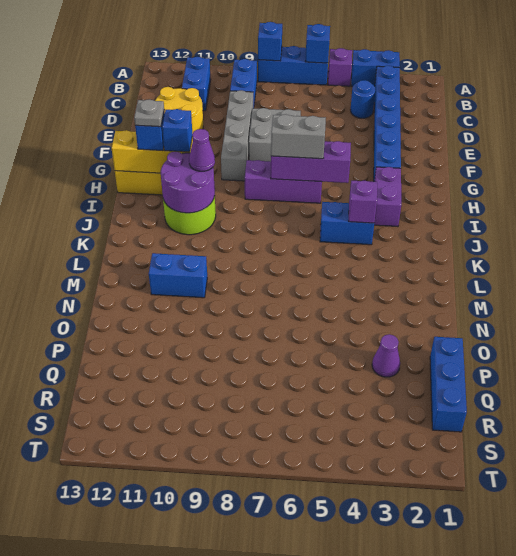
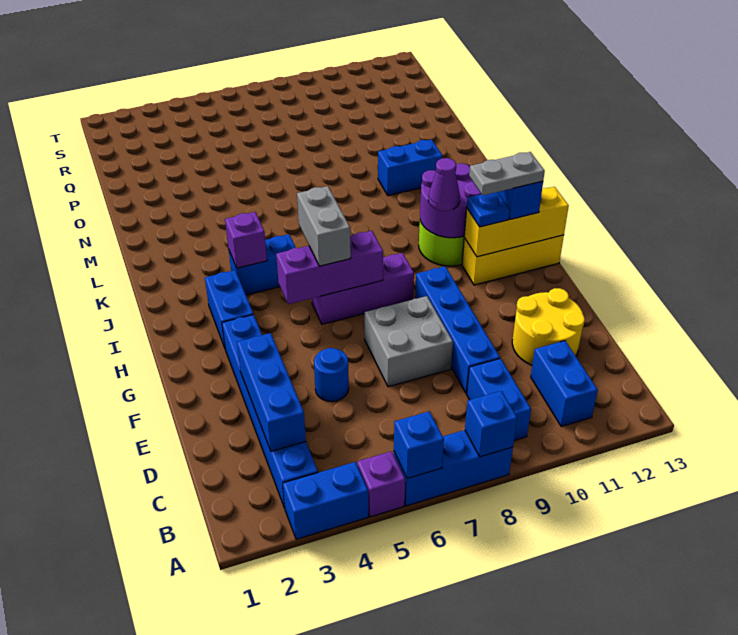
blue 1x1 round brick [351,80,375,118] -> blue 1x1 round brick moved to [314,348,349,402]
grey 1x4 brick [221,90,253,181] -> blue 1x4 brick [415,266,500,394]
purple 1x2 brick [374,167,401,227] -> blue 1x2 brick [205,270,253,348]
grey 1x2 brick [271,114,326,159] -> grey 1x2 brick turned to [297,186,351,266]
blue 1x1 brick [162,109,192,152] -> blue 1x1 plate [467,192,510,227]
grey 1x1 plate [134,99,164,127] -> grey 1x2 plate [469,152,545,196]
blue 1x3 brick [430,337,467,432] -> blue 1x3 brick moved to [237,333,306,451]
purple 1x1 cone [372,334,400,377] -> none

